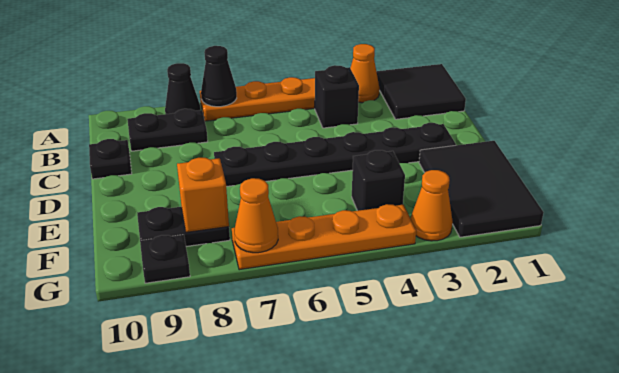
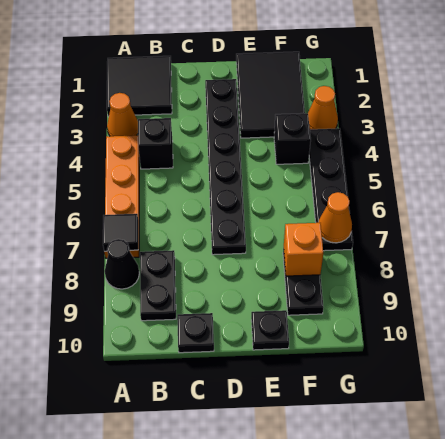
black 1x1 cone [201,46,237,107] -> black 1x1 tile [103,214,138,251]
black 2x3 tile [419,141,544,237] -> black 2x3 tile turned to [236,52,305,138]
orange 1x4 plate [232,204,416,270] -> black 1x4 plate [309,128,353,251]
black 1x1 plate [140,235,190,283] -> black 1x1 plate moved to [251,310,289,350]

